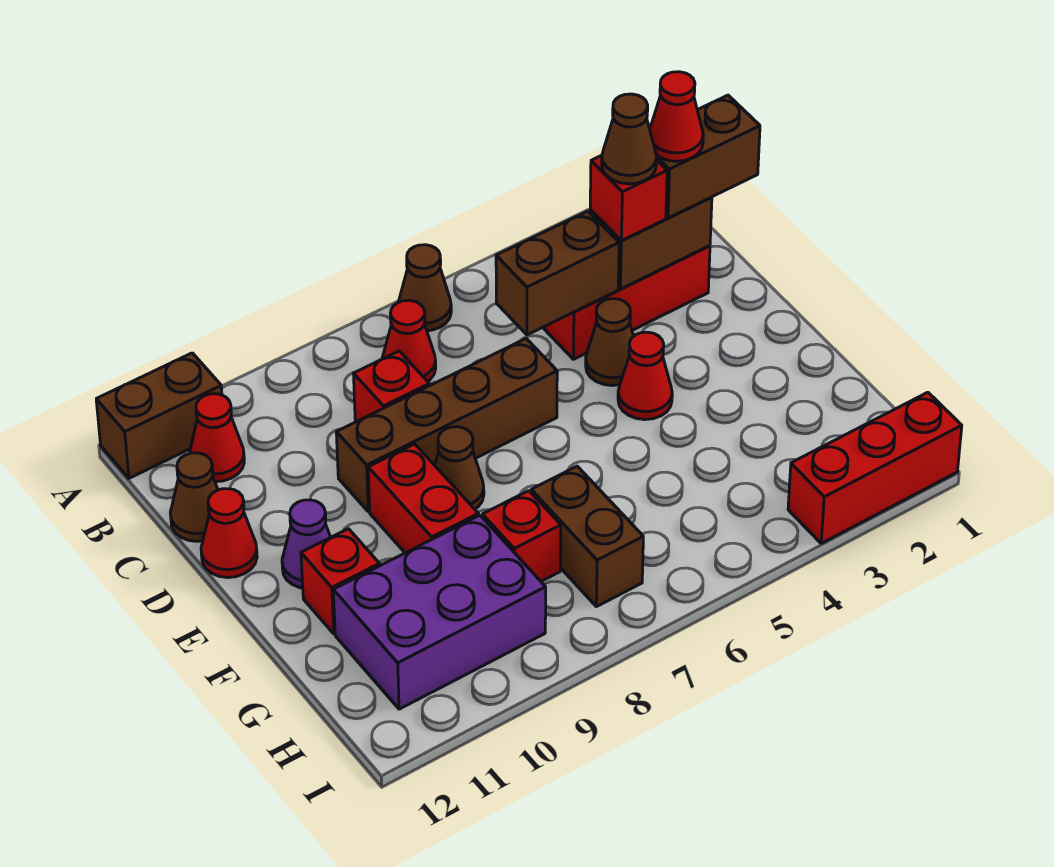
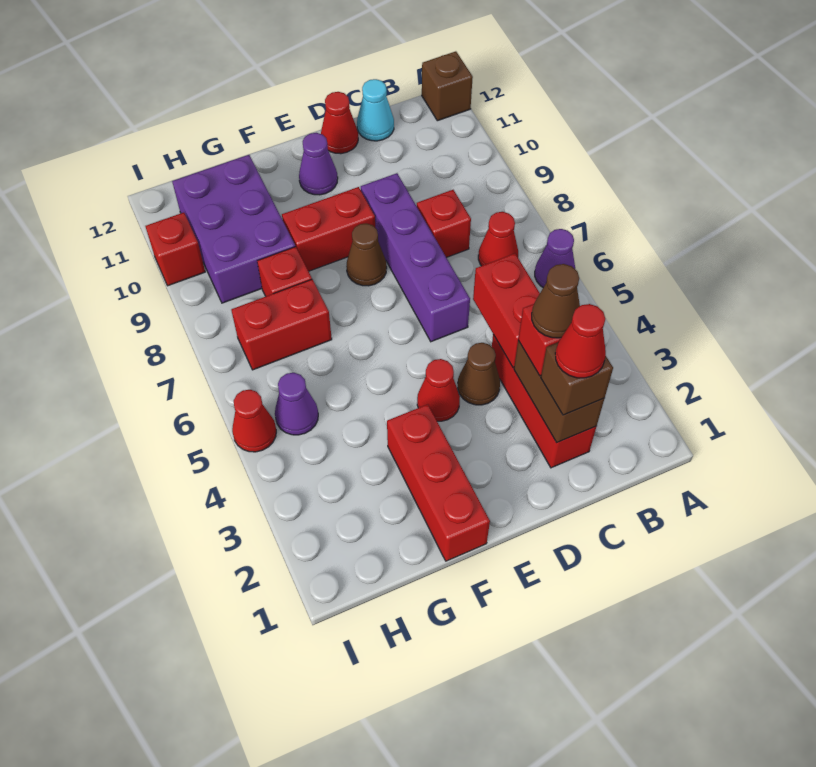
brown 1x1 cone [399,245,451,331] -> purple 1x1 cone [535,229,575,287]
brown 1x2 brick [96,353,222,478] -> brown 1x1 brick [422,51,473,121]
red 1x1 cone [189,394,244,482] -> red 1x1 cone moved to [232,390,276,452]
brown 1x2 brick [656,95,760,218] -> brown 1x1 brick [541,343,613,415]
brown 1x2 brick [496,211,619,335] -> red 1x2 brick [473,254,540,367]
brown 1x1 cone [170,453,218,541] -> cyan 1x1 cone [357,79,394,141]
brown 1x4 brick [336,339,557,512] -> purple 1x4 brick [361,173,470,342]
red 1x1 brick [301,529,380,634] -> red 1x1 brick moved to [145,213,205,286]
brown 1x2 brick [531,466,643,607] -> red 1x2 brick [231,279,332,370]
none -> purple 1x1 cone [275,373,318,435]
red 1x3 brick [788,392,962,543] -> red 1x3 brick moved to [387,404,490,561]

